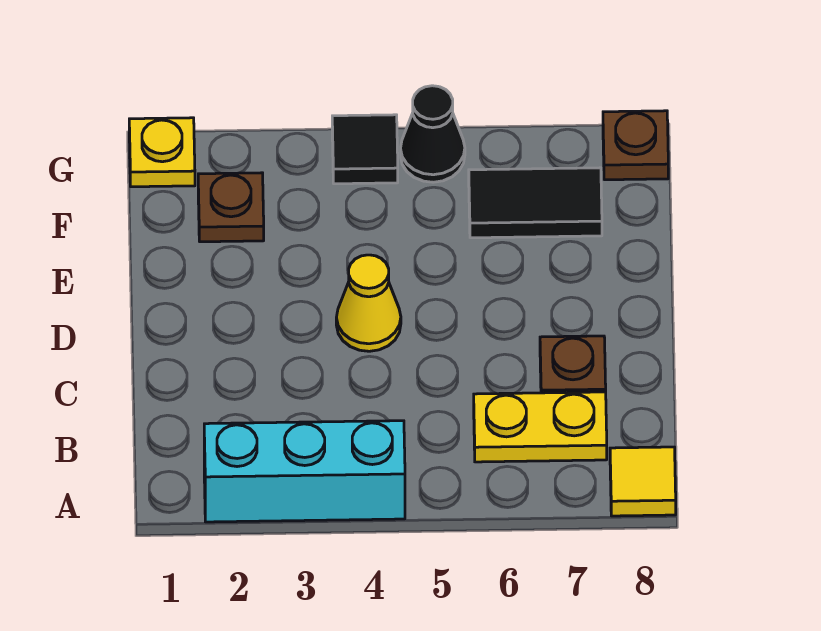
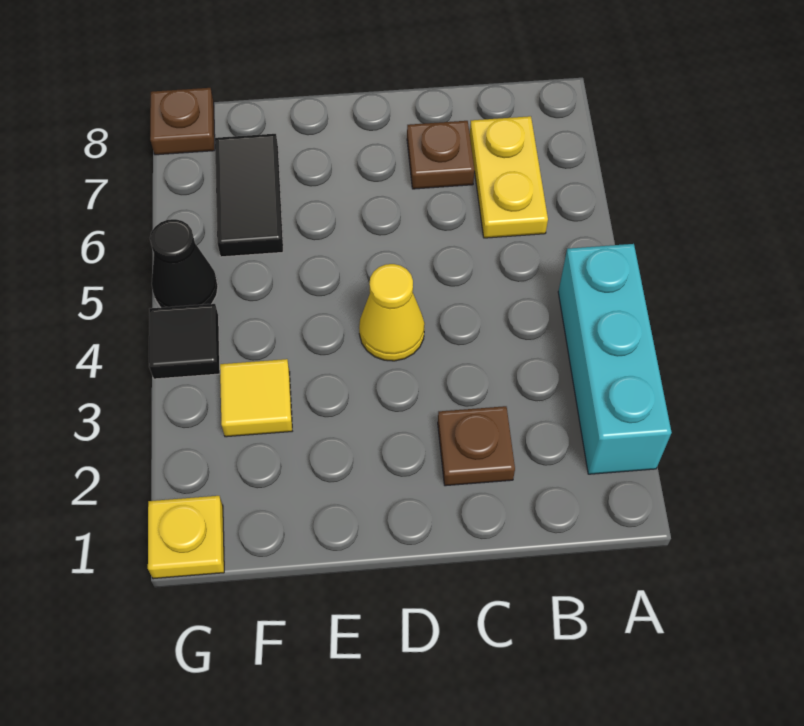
yellow 1x1 tile [610,447,676,516] -> yellow 1x1 tile moved to [220,359,292,437]
brown 1x1 plate [198,173,264,242] -> brown 1x1 plate moved to [438,406,515,486]

